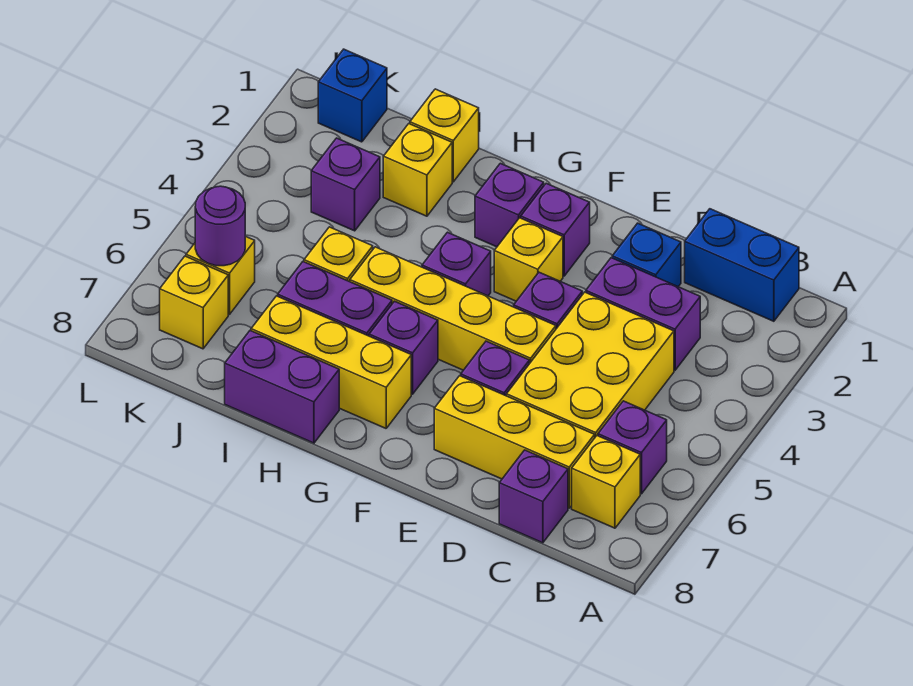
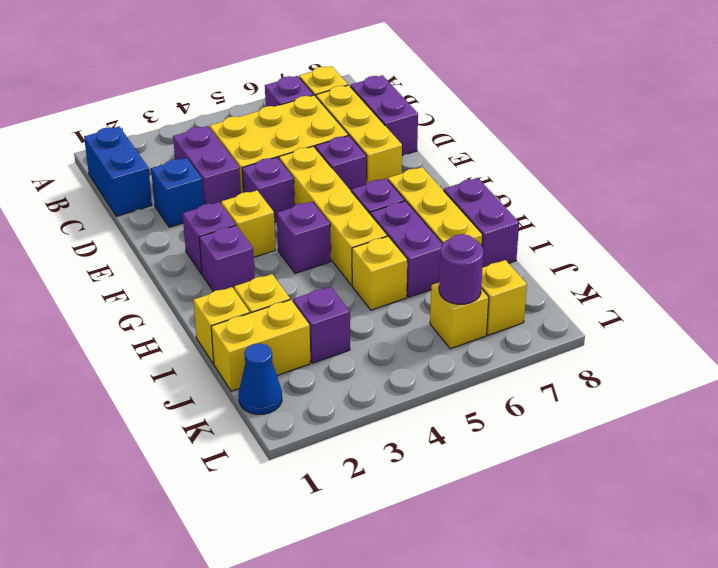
purple 1x1 brick [499,450,568,543] -> purple 1x2 brick [350,75,418,156]
none -> yellow 1x2 brick [211,300,310,391]
blue 1x1 brick [318,49,387,142] -> blue 1x1 cone [239,343,282,414]

